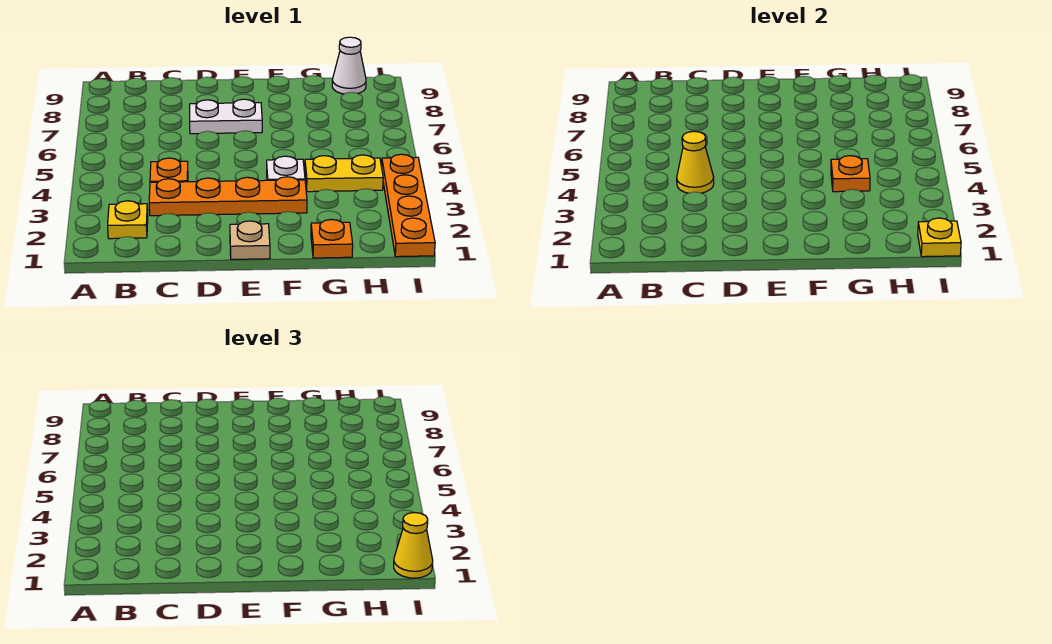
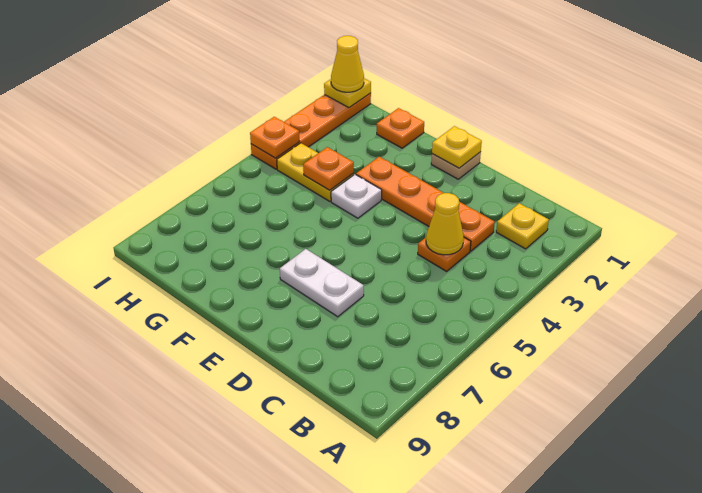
none -> yellow 1x1 plate [432,126,482,168]
white 1x1 cone [332,37,366,94] -> none
none -> orange 1x1 plate [250,117,300,158]

